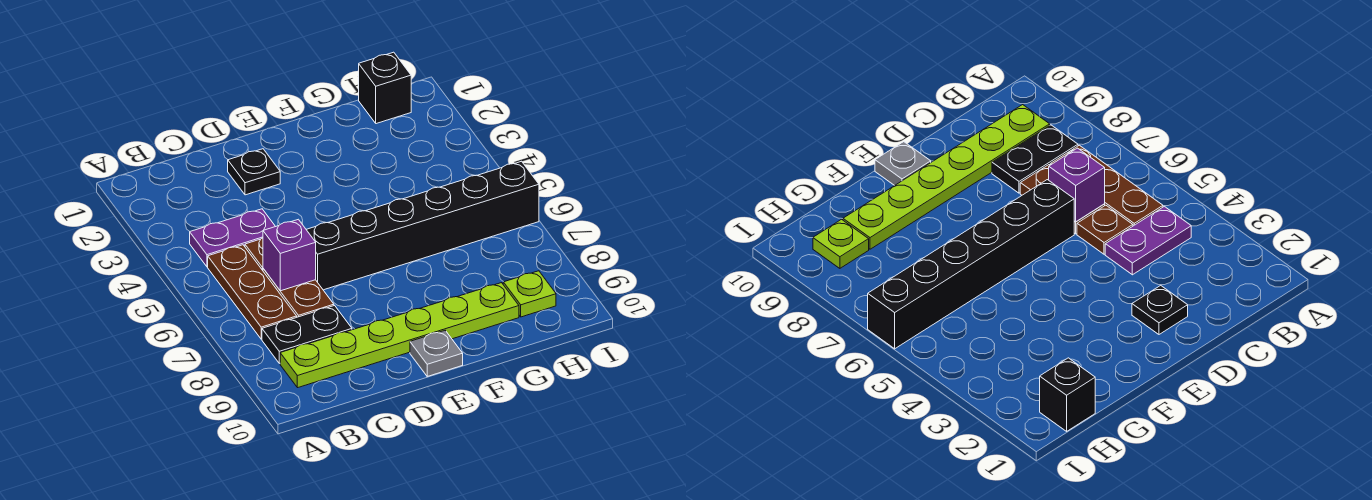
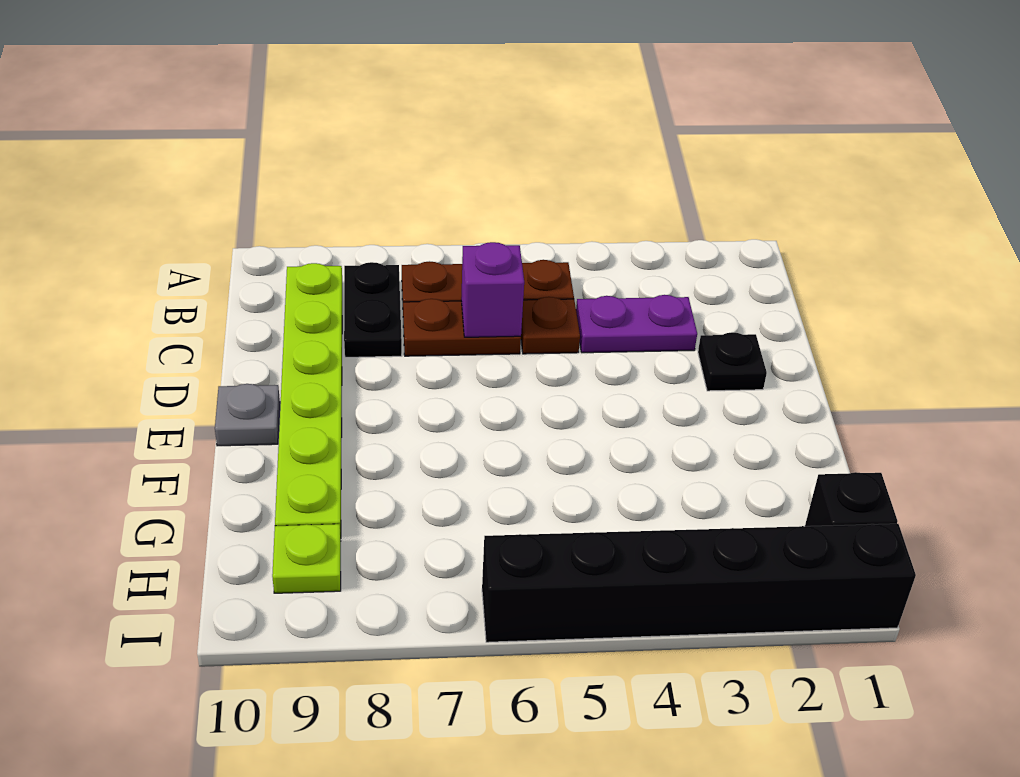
purple 1x2 plate [190,209,276,267] -> purple 1x2 plate turned to [576,295,697,353]
black 1x6 brick [306,161,539,290] -> black 1x6 brick turned to [482,524,916,642]

